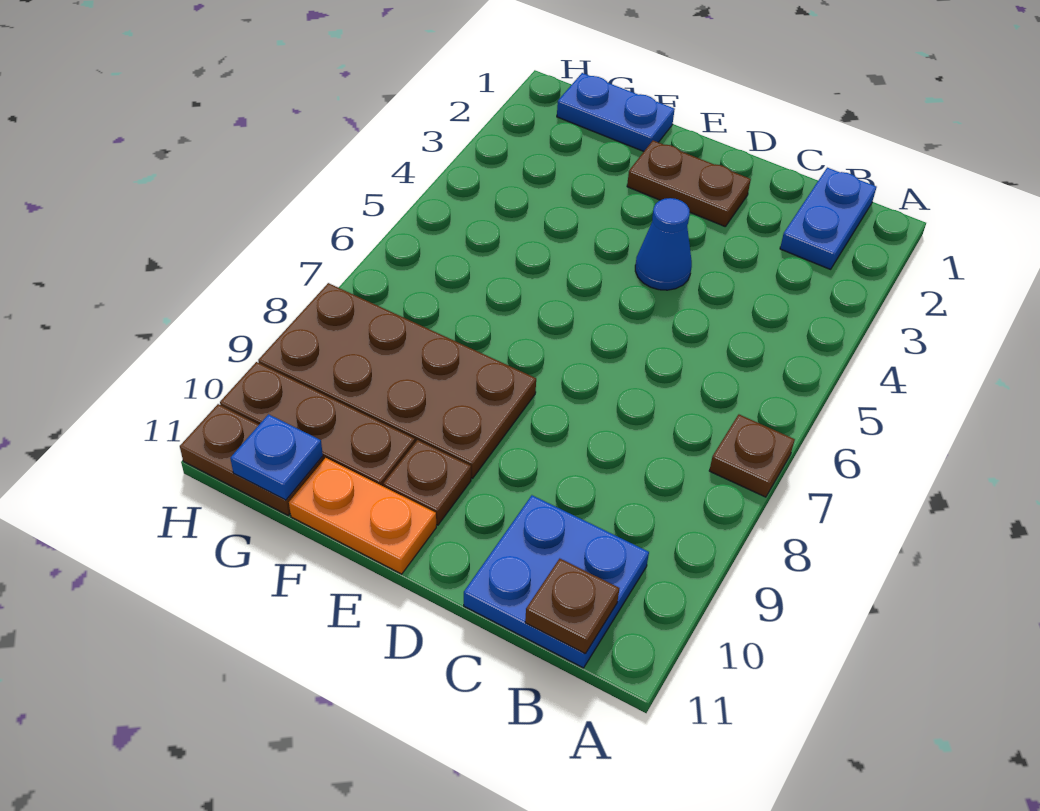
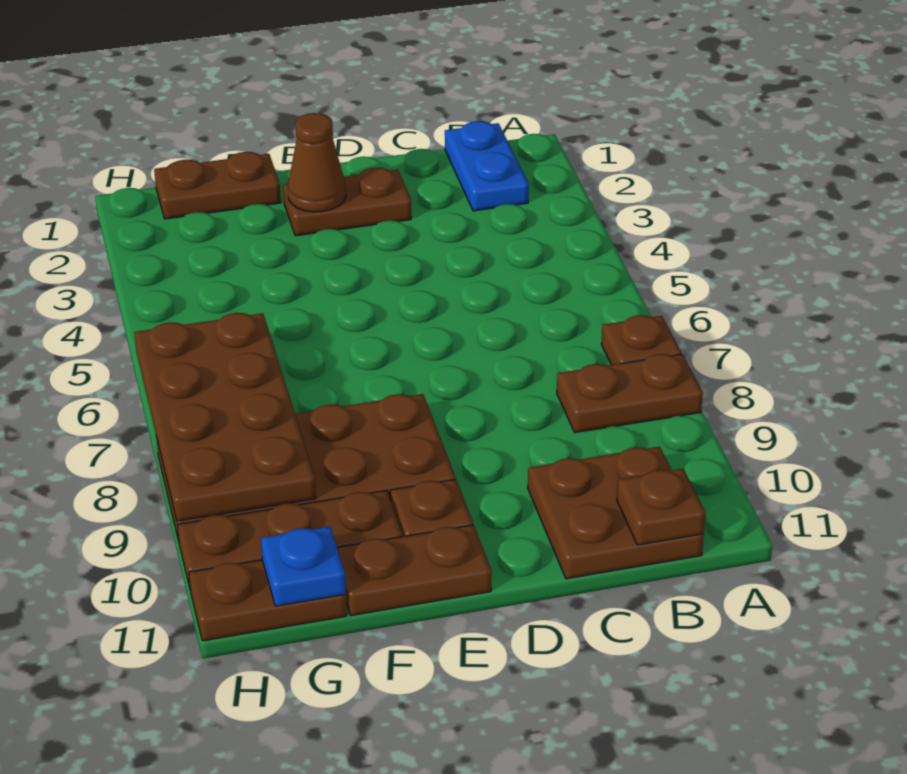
none -> brown 1x2 plate [557,354,703,433]
blue 2x2 plate [464,495,649,668] -> brown 2x2 plate [528,446,704,579]
blue 1x1 cone [635,198,692,290] -> none
none -> brown 1x1 cone [288,113,346,212]
orange 1x2 plate [289,458,436,574] -> brown 1x2 plate [337,525,492,616]
blue 1x2 plate [557,73,675,151] -> brown 1x2 plate [154,152,281,219]
none -> brown 2x4 plate [134,313,316,521]

